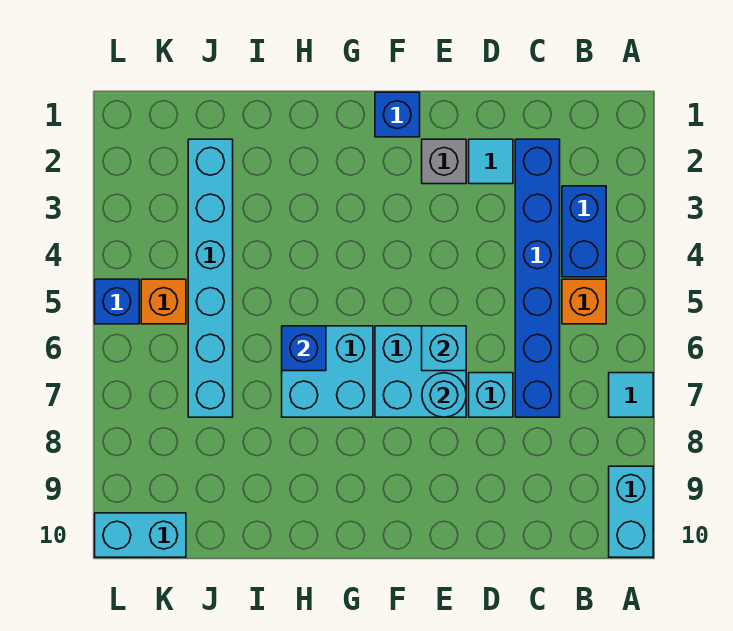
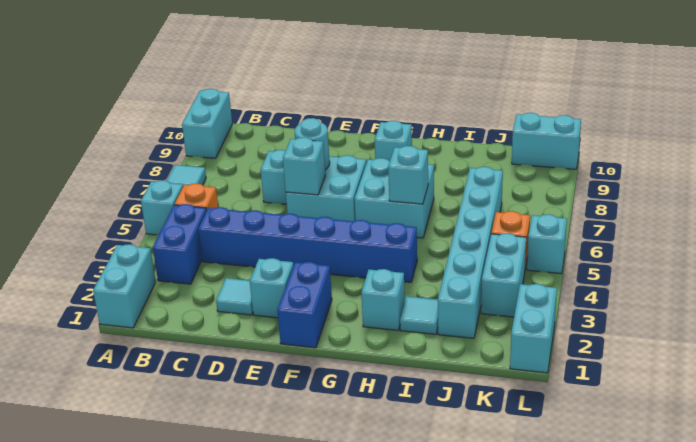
none -> cyan 1x2 brick [93,244,156,328]
none -> cyan 1x1 brick [141,181,183,235]
blue 1x6 brick [515,139,560,417] -> blue 1x6 brick turned to [198,207,417,282]
grey 1x1 brick [422,139,466,184] -> cyan 1x1 brick [250,258,294,318]
blue 1x1 brick [375,92,420,137] -> blue 1x2 brick [277,262,332,348]
none -> cyan 1x1 brick [375,121,412,161]
none -> cyan 1x1 brick [361,269,405,330]
blue 1x1 brick [282,326,326,371] -> cyan 1x1 brick [388,146,428,204]
none -> cyan 1x1 tile [400,296,438,334]
none -> cyan 1x2 brick [481,233,526,317]
none -> cyan 1x2 brick [510,284,557,373]
blue 1x1 brick [95,279,139,324] -> cyan 1x1 brick [527,214,567,274]

